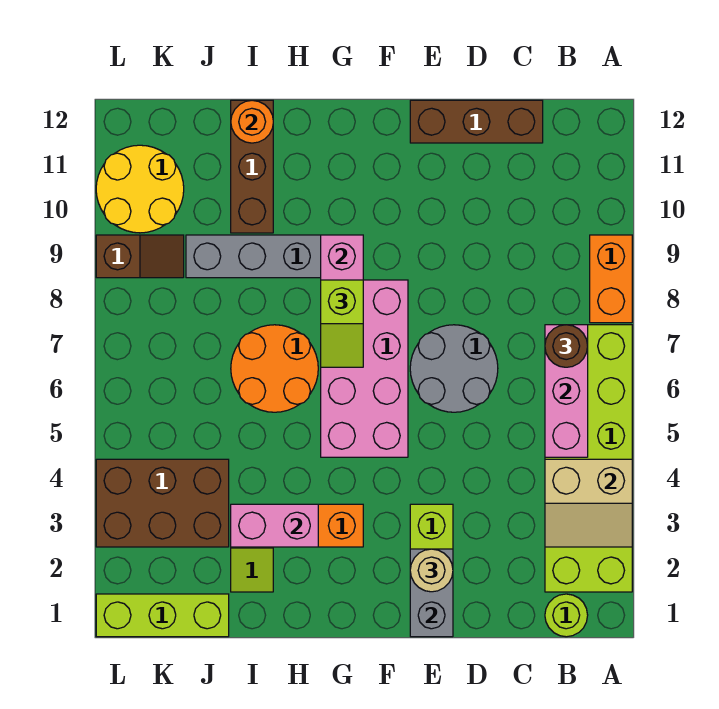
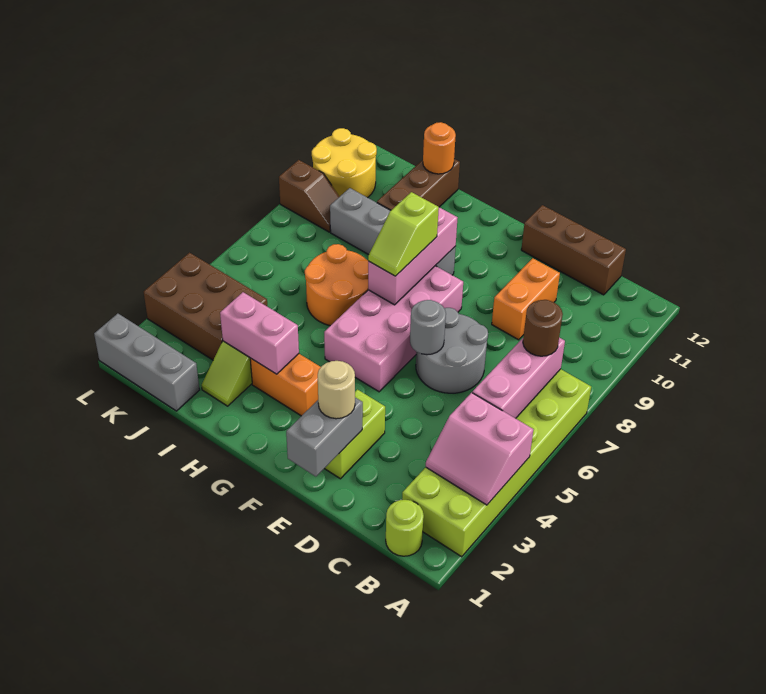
tan 2x2 slope [545,459,632,547] -> pink 2x2 slope [426,393,533,505]
orange 1x2 brick [590,235,632,323] -> orange 1x2 brick moved to [492,258,560,340]
none -> grey 1x1 round brick [410,300,446,355]
lime 1x3 brick [96,594,229,637] -> grey 1x3 brick [94,314,200,411]

